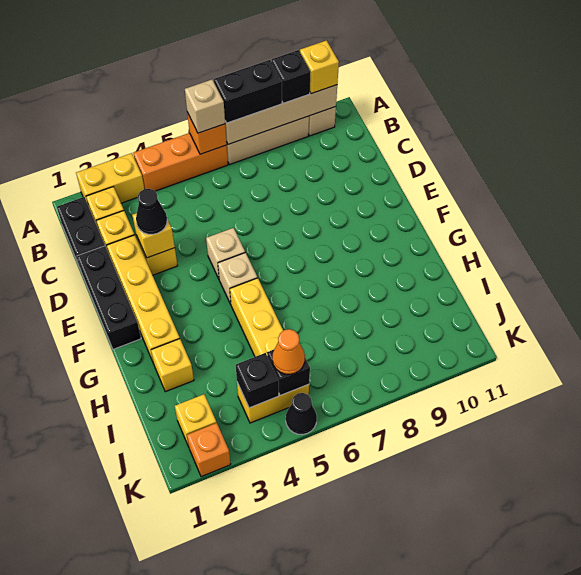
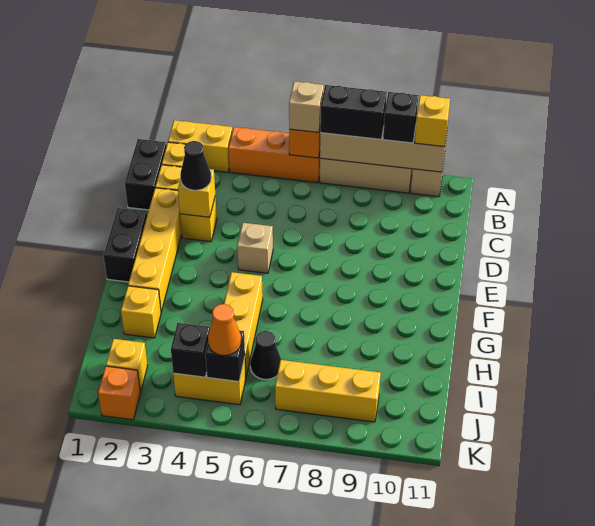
black 1x3 brick [77,246,141,349] -> black 1x2 brick [103,208,147,282]
tan 1x1 brick [218,253,257,304] -> none
none -> yellow 1x3 brick [275,360,381,422]
black 1x1 cone [286,393,317,435] -> black 1x1 cone moved to [250,331,281,379]

